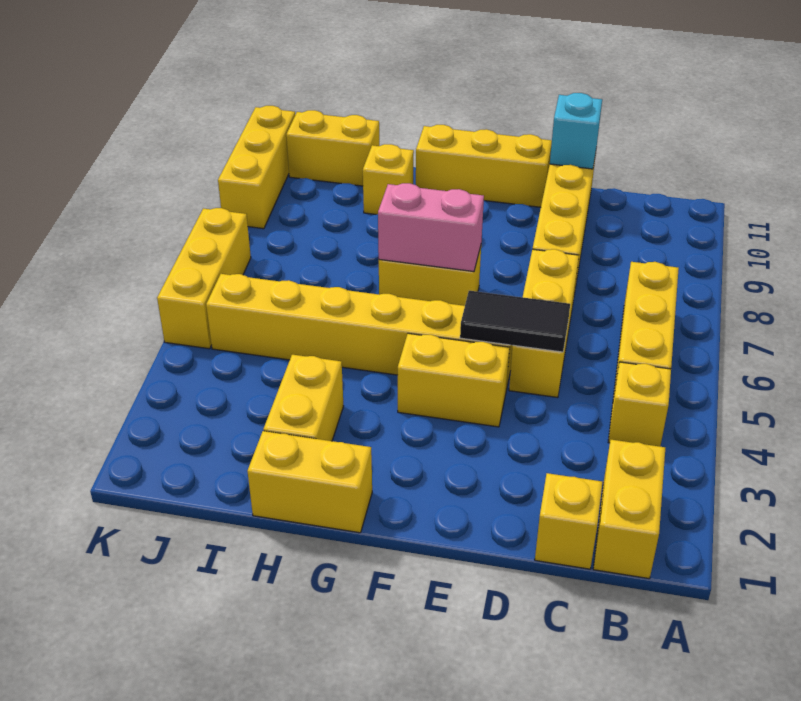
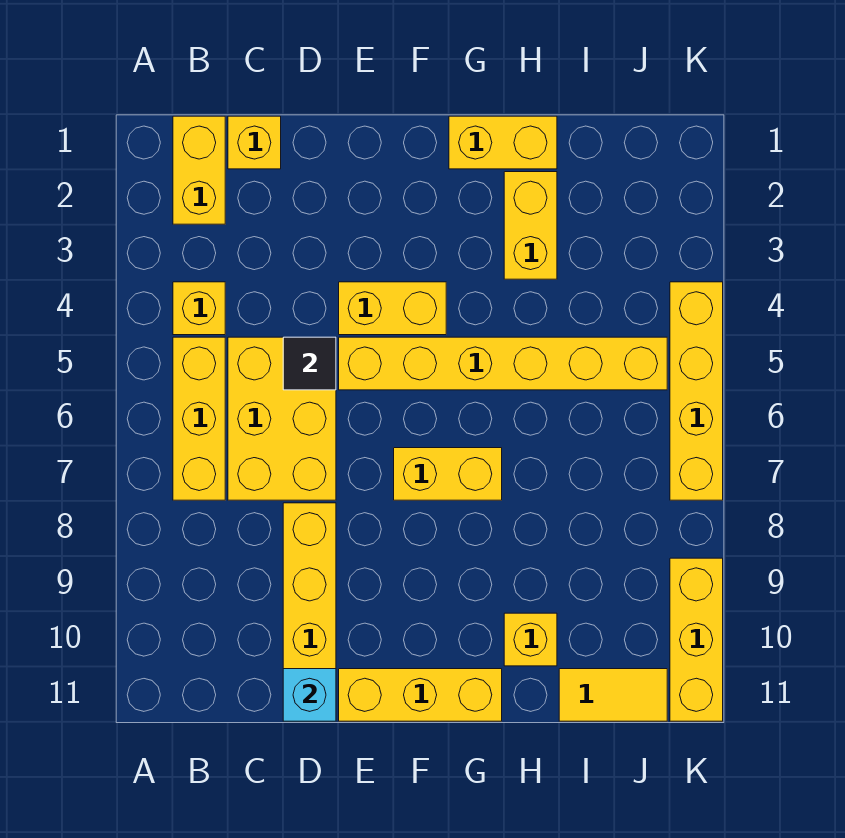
yellow 1x3 brick [509,249,579,398] -> yellow 2x3 brick [228,337,336,500]
black 1x2 tile [460,291,570,352] -> black 1x1 tile [283,337,336,390]
pink 1x2 brick [378,183,484,272] -> none
yellow 1x2 brick [286,110,379,186] -> yellow 1x2 tile [559,669,667,721]
yellow 1x3 brick [157,208,251,349] -> yellow 1x4 brick [670,282,723,500]

